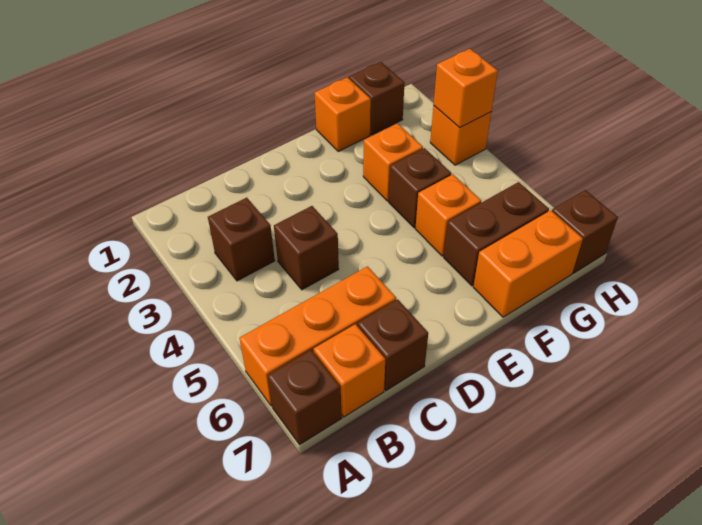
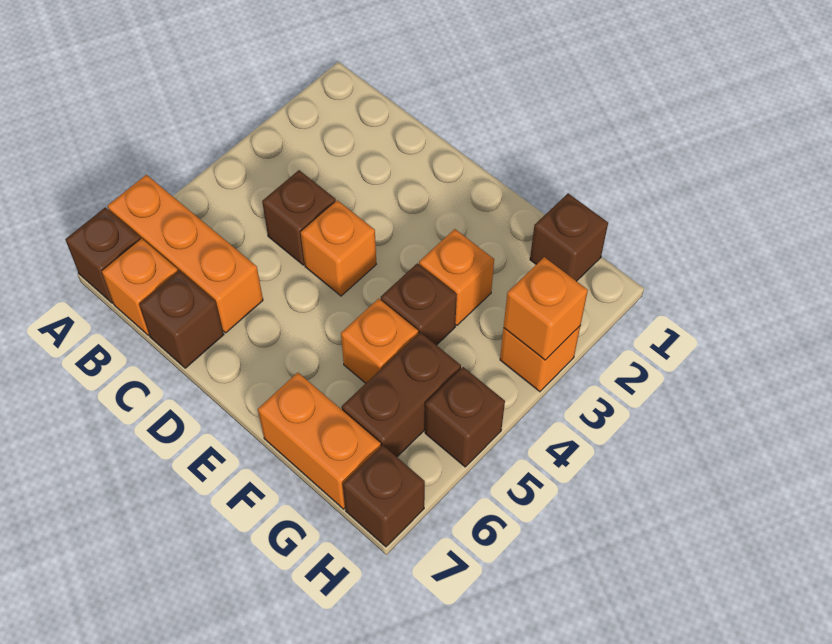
brown 1x1 brick [208,198,275,281] -> brown 1x1 brick moved to [425,367,505,467]
orange 1x1 brick [315,77,371,152] -> orange 1x1 brick moved to [301,200,376,296]
brown 1x2 brick [444,182,549,286] -> brown 1x2 brick turned to [342,332,461,457]

